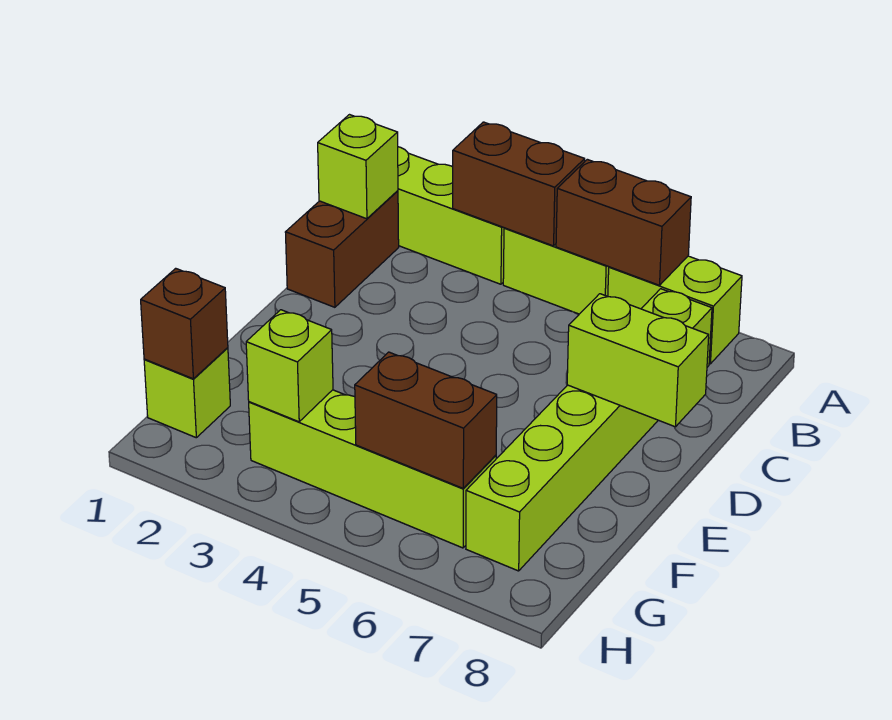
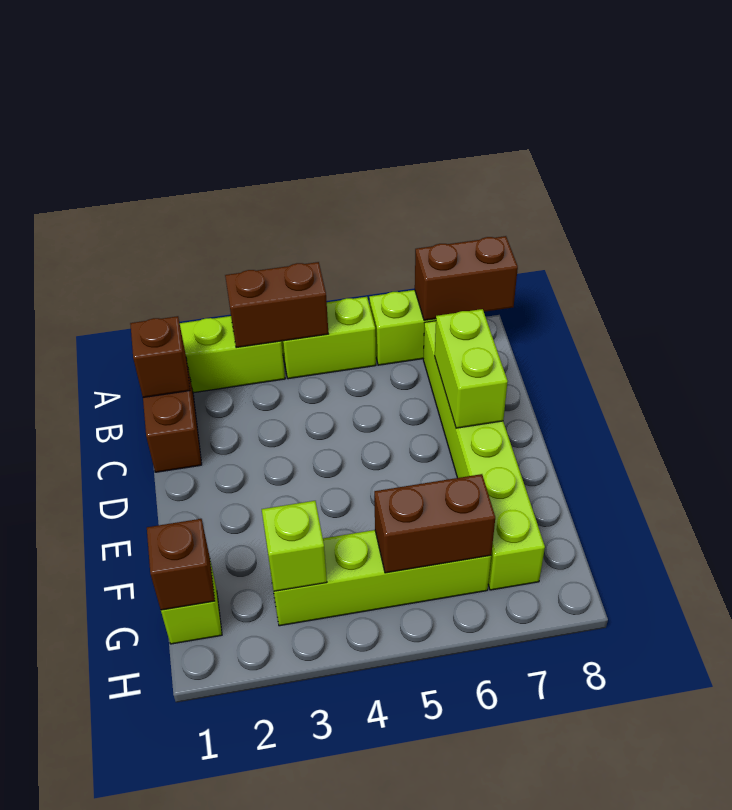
brown 1x2 brick [556,159,691,285] -> brown 1x2 brick moved to [415,236,518,320]
lime 1x1 brick [318,115,398,219] -> brown 1x1 brick [130,316,190,397]
lime 1x2 brick [567,294,709,427] -> lime 1x2 brick turned to [435,309,508,428]

